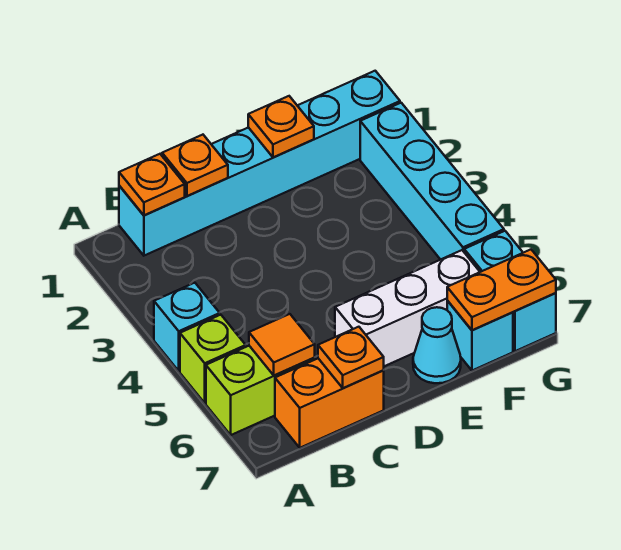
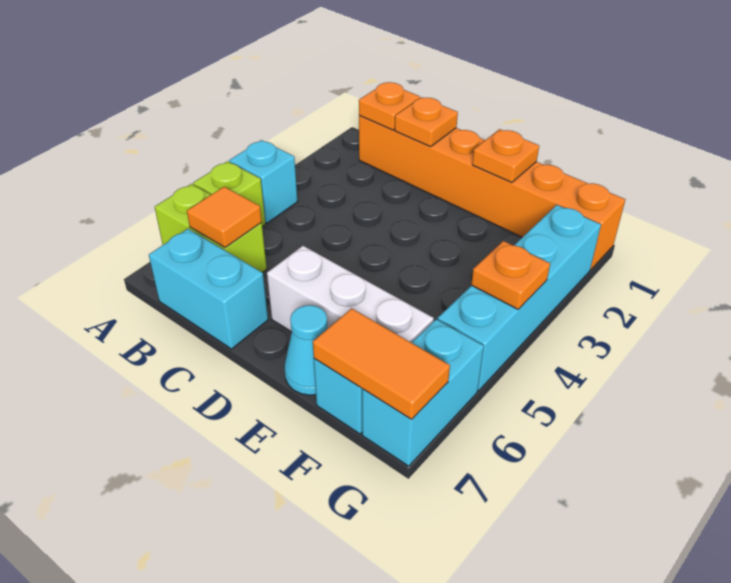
cyan 1x6 brick [119,71,400,256] -> orange 1x6 brick [359,116,625,270]
orange 1x2 brick [275,359,384,448] -> cyan 1x2 brick [149,229,268,349]
orange 1x1 plate [318,327,384,388] -> orange 1x1 plate moved to [471,241,550,309]
orange 1x2 plate [447,250,556,330] -> orange 1x2 tile [313,308,450,419]

